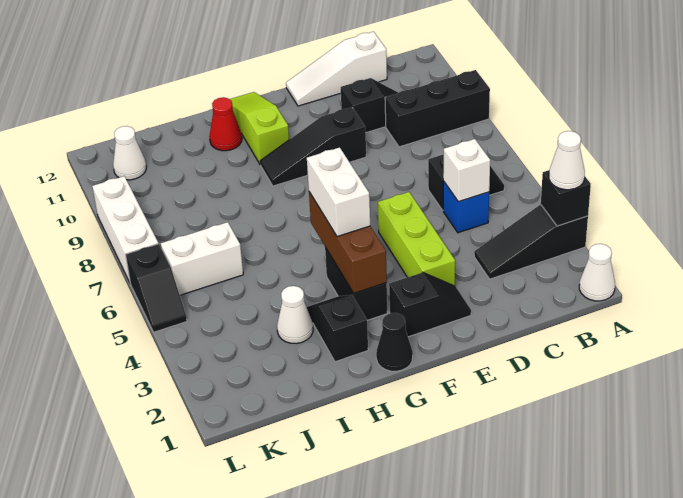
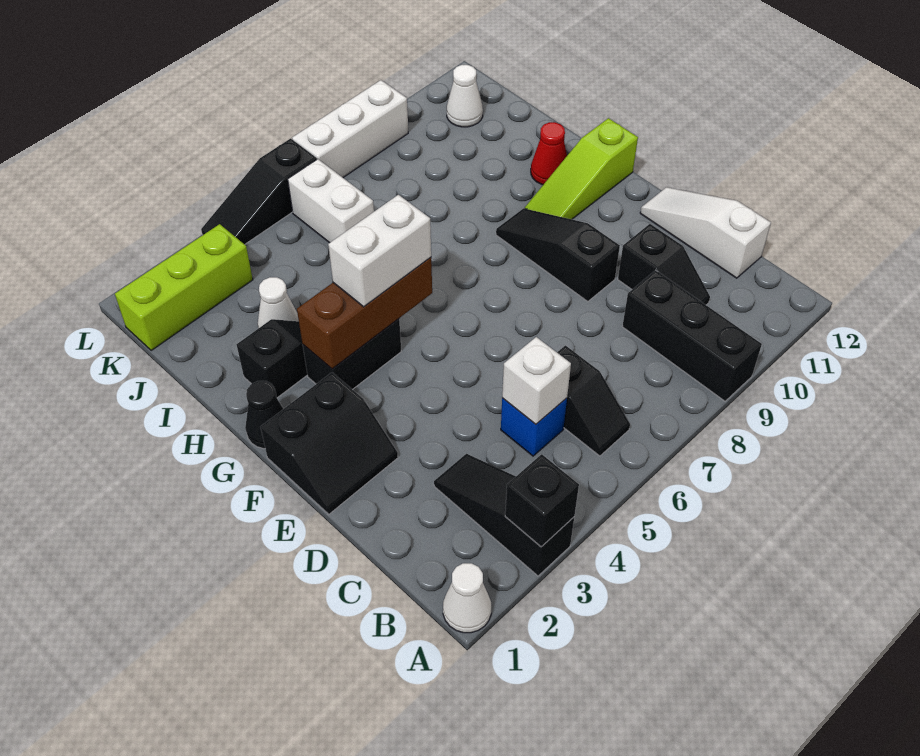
white 1x1 cone [549,131,585,190] -> none
black 1x2 slope [389,272,471,337] -> black 2x2 slope [261,372,398,514]
lime 1x3 brick [378,192,455,286] -> lime 1x3 brick moved to [115,224,253,351]
lime 1x3 slope [230,92,289,165] -> lime 1x3 slope turned to [525,118,638,219]
black 1x2 slope [126,244,187,332] -> black 1x3 slope [201,139,317,244]

